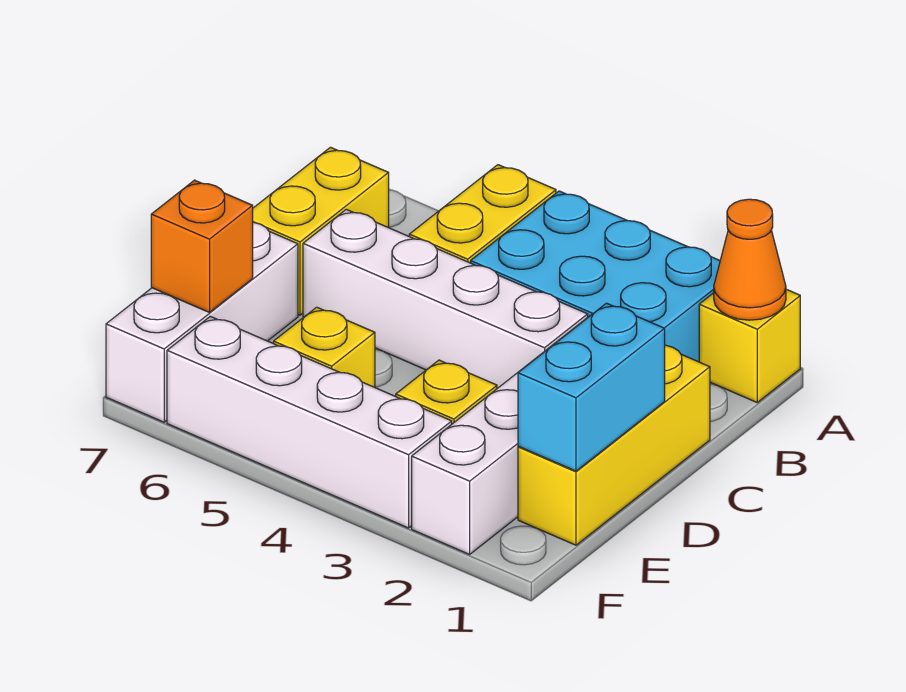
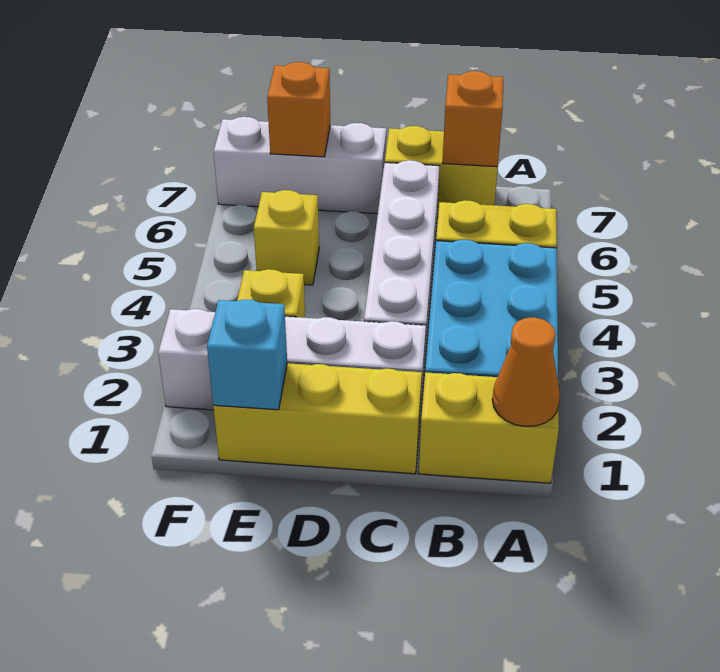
yellow 1x1 brick [699,289,800,402] -> yellow 1x2 brick [419,372,559,483]
none -> orange 1x1 brick [443,71,504,167]
cyan 1x2 brick [518,303,665,471] -> cyan 1x1 brick [207,300,287,410]
white 1x4 brick [167,316,452,528] -> none

